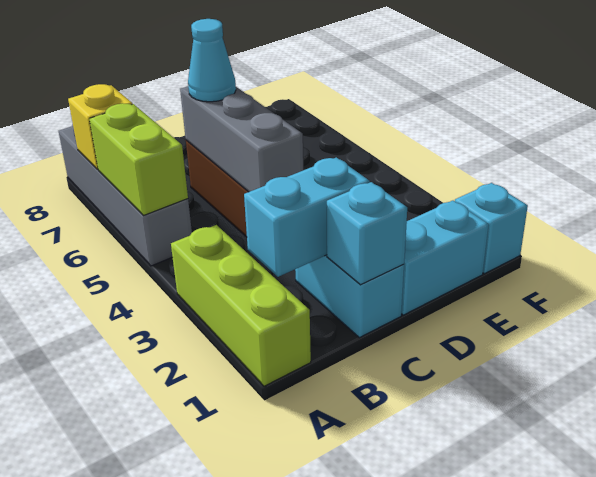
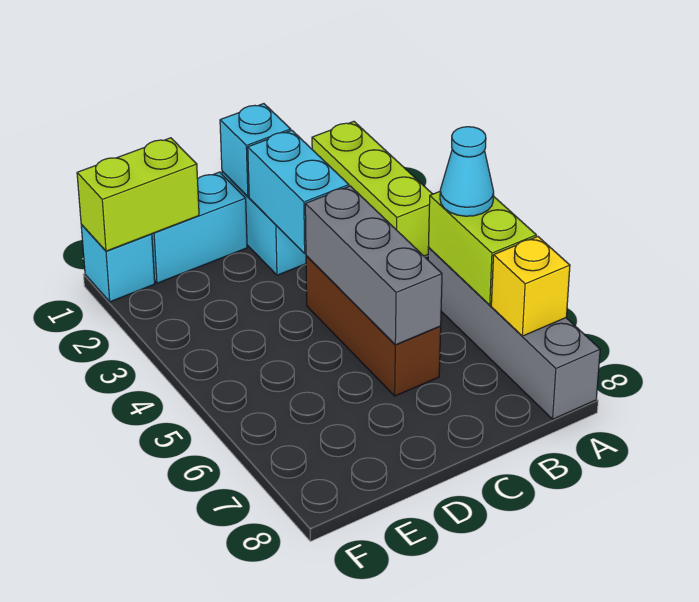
cyan 1x2 brick [244,157,370,277] -> cyan 1x2 brick turned to [248,130,349,253]
cyan 1x1 cone [188,19,236,102] -> cyan 1x1 cone moved to [440,127,494,216]
none -> lime 1x2 brick [77,138,199,251]

